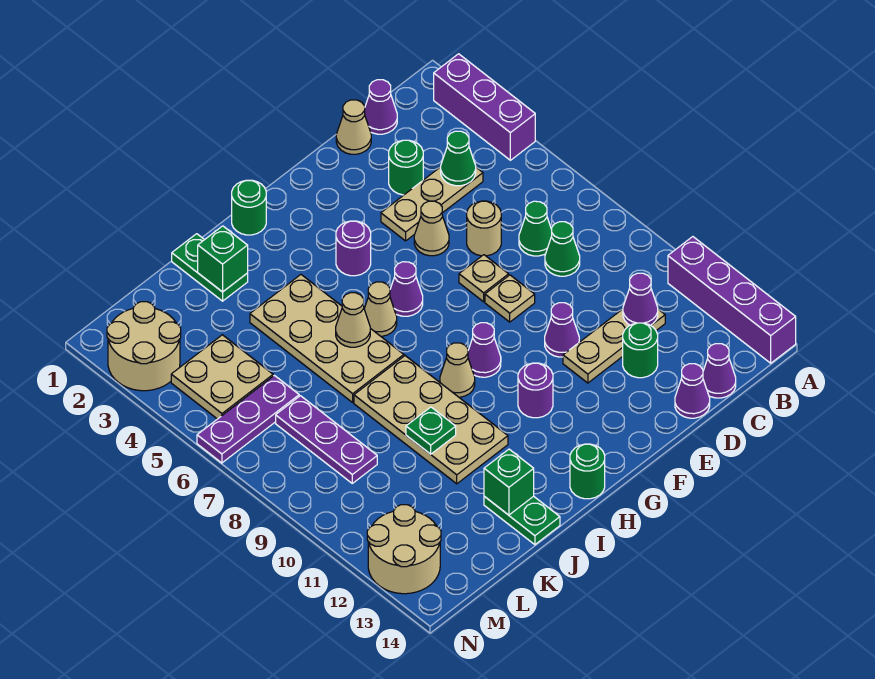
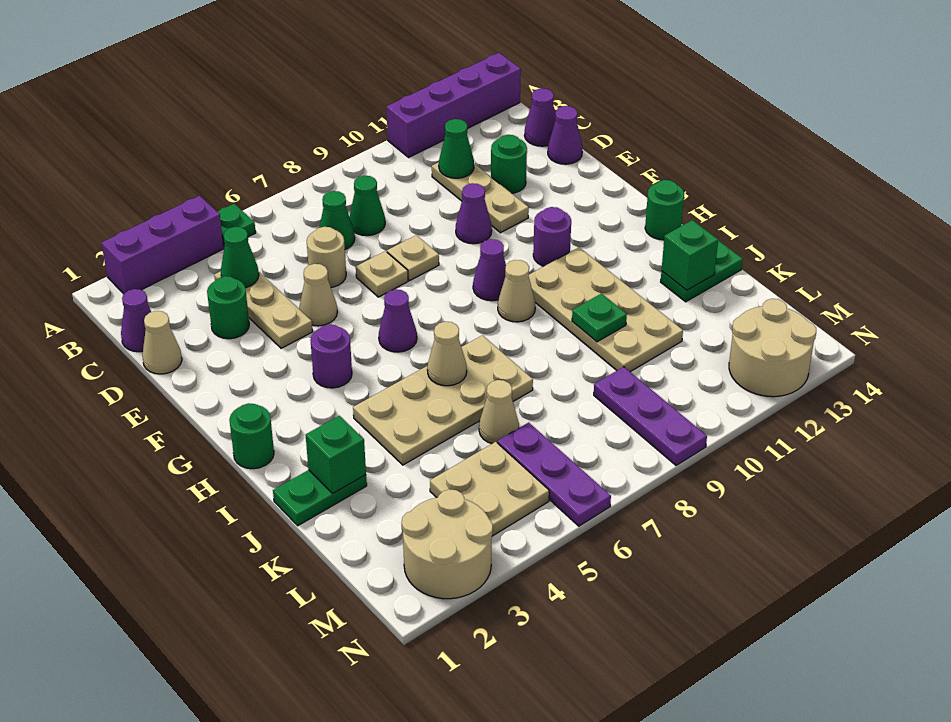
none -> green 1x1 plate [218,204,256,247]
purple 1x1 cone [623,273,658,325] -> green 1x1 cone [439,119,474,178]
tan 1x1 cone [364,282,397,336] -> tan 1x1 cone moved to [479,380,519,444]
tan 2x4 plate [354,356,508,484] -> tan 2x4 plate turned to [529,247,683,372]
purple 1x3 plate [276,396,377,483] -> purple 1x3 plate turned to [594,367,707,465]

